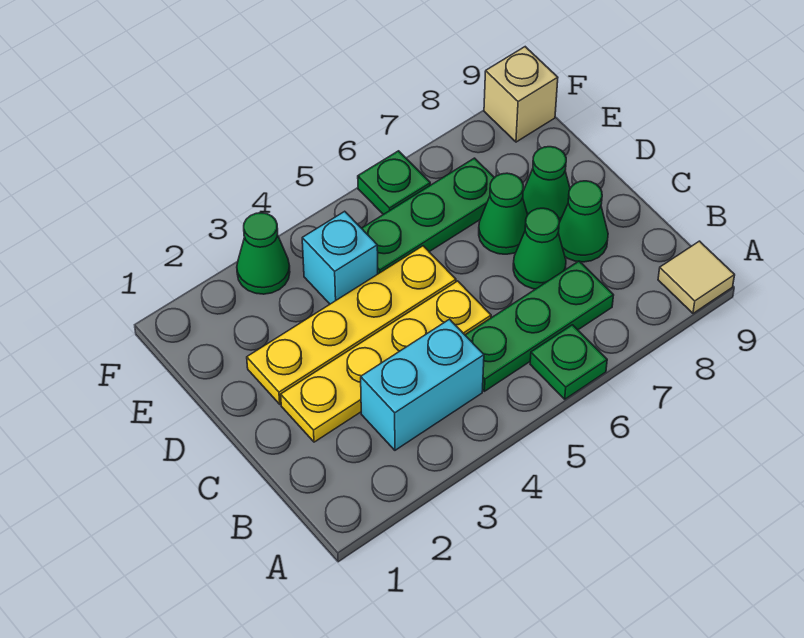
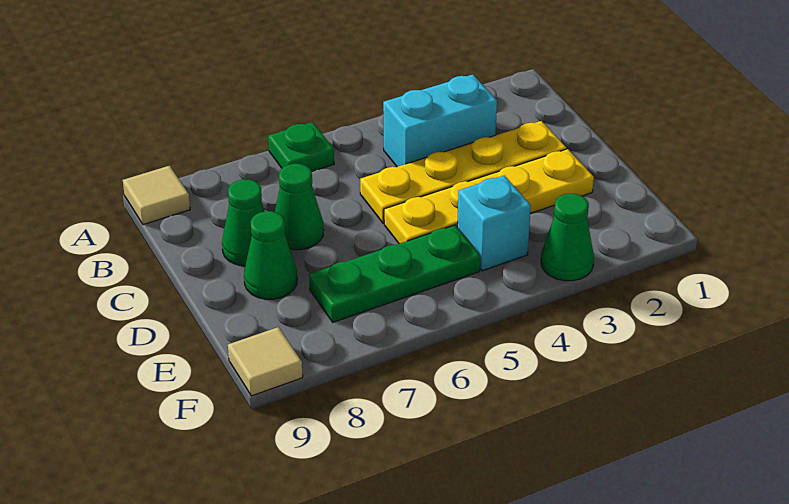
green 1x3 plate [465,261,614,391] -> none
green 1x1 cone [479,173,528,254] -> none
green 1x1 plate [358,151,430,215] -> none
tan 1x1 brick [484,47,558,142] -> tan 1x1 tile [228,327,303,396]

